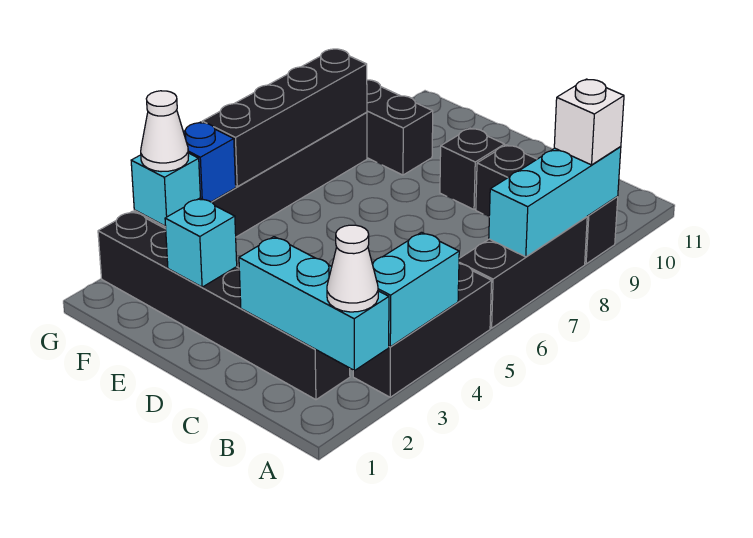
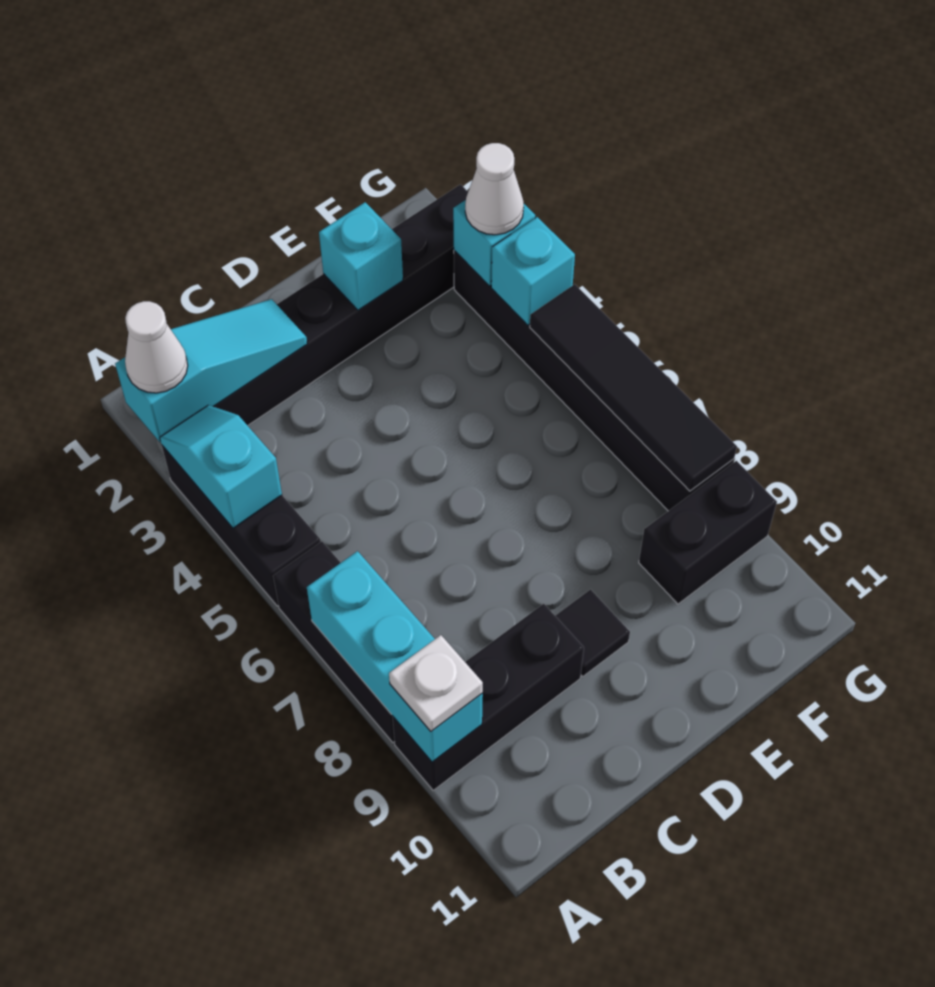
cyan 1x3 brick [239,237,389,371] -> cyan 1x3 slope [115,299,307,442]
cyan 1x2 brick [372,232,459,347] -> cyan 1x2 slope [160,405,282,528]
white 1x1 brick [554,79,624,165] -> white 1x1 plate [389,635,483,731]
black 1x1 brick [440,128,505,209] -> black 1x1 tile [555,589,630,676]
blue 1x1 brick [183,122,236,202] -> cyan 1x1 brick [491,217,575,325]
black 1x4 brick [202,49,367,187] -> black 1x4 tile [530,284,737,491]

